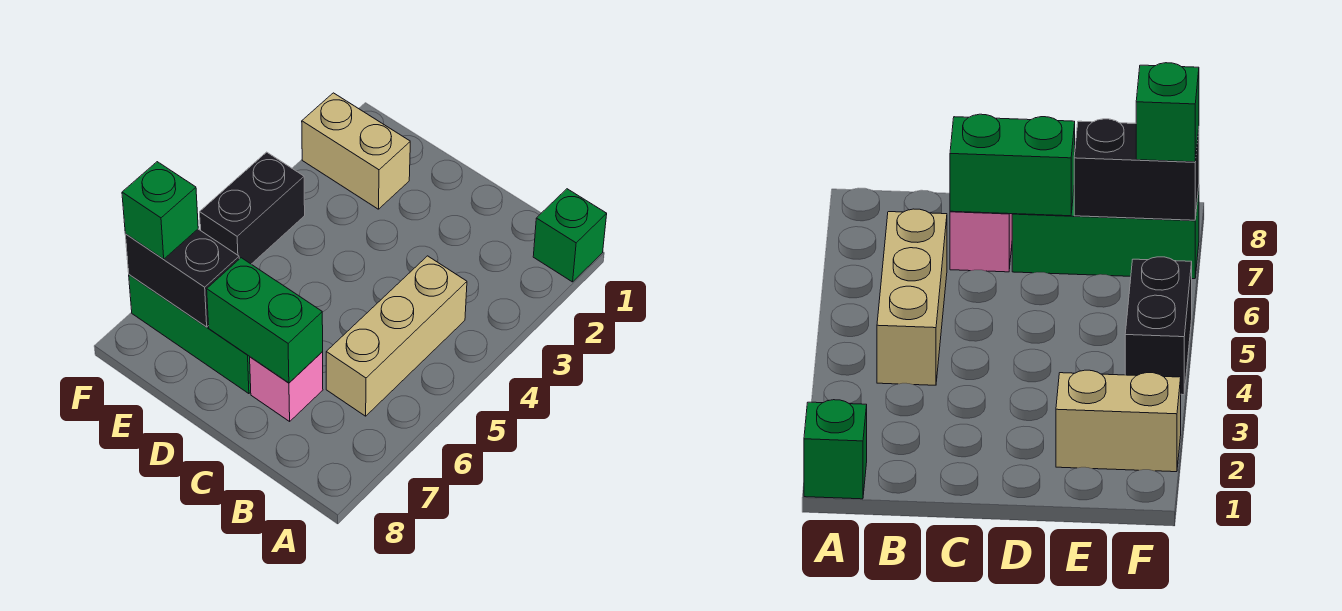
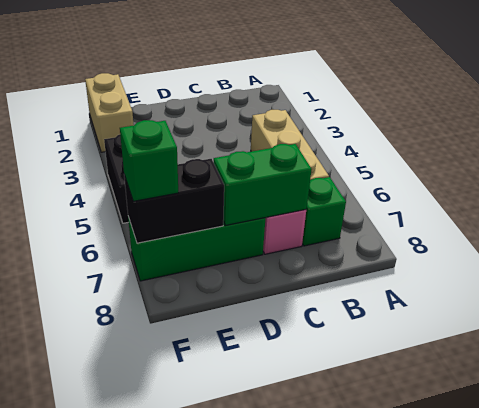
green 1x1 brick [533,189,607,282] -> green 1x1 brick moved to [302,177,346,246]
tan 1x2 brick [302,93,410,209] -> tan 1x2 brick turned to [85,73,134,152]

